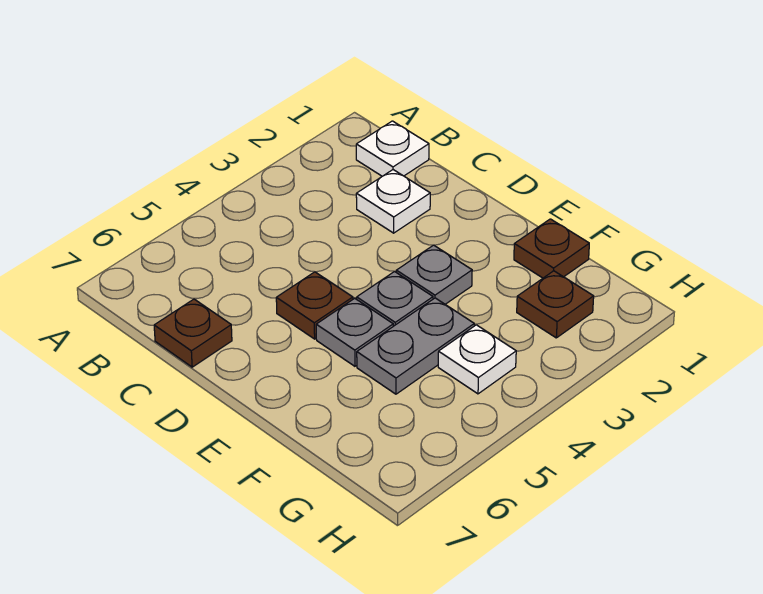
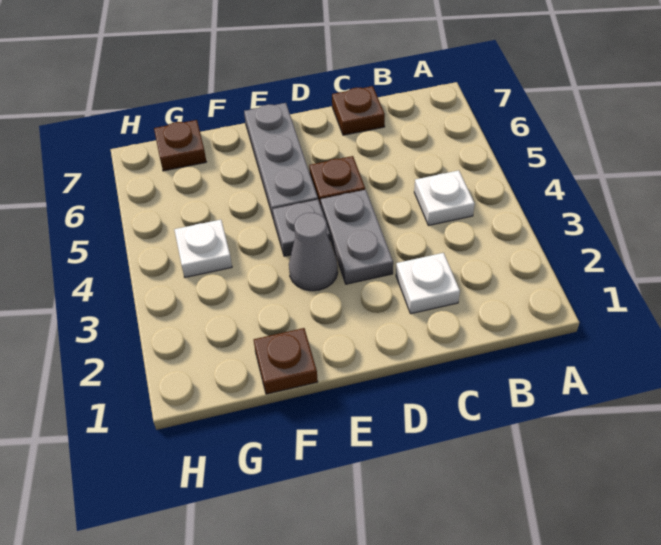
white 1x1 plate [356,121,429,176] -> white 1x1 plate moved to [414,170,475,226]
grey 1x1 plate [396,245,472,304] -> grey 1x1 cone [289,213,338,291]
grey 1x1 plate [316,298,393,366] -> grey 1x3 plate [244,103,318,219]
grey 1x2 plate [357,298,474,394] -> grey 1x2 plate moved to [321,190,393,284]
brown 1x1 plate [517,271,594,338] -> brown 1x1 plate moved to [154,120,206,171]

